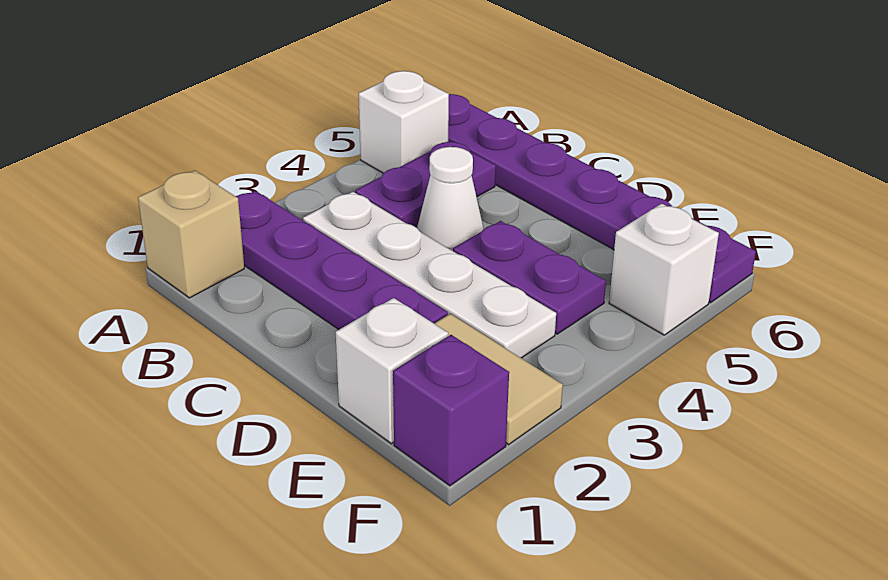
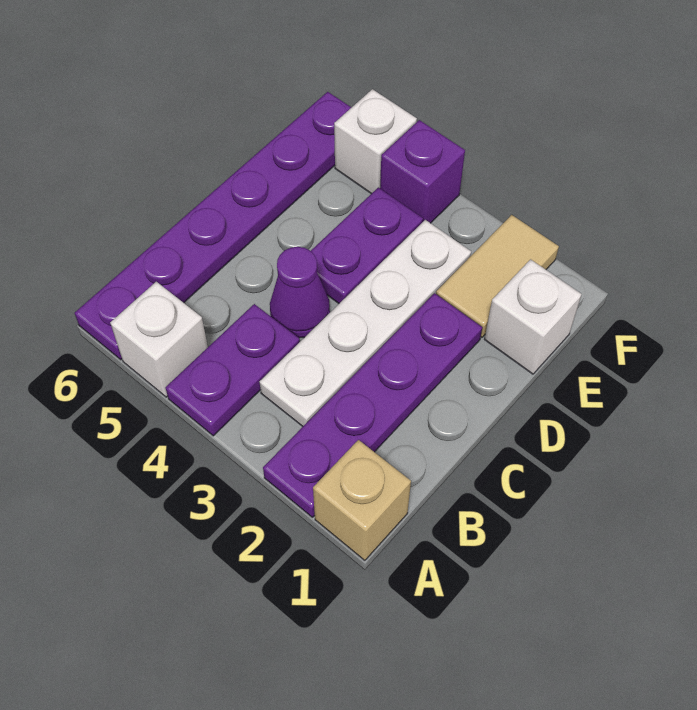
purple 1x2 plate [355,141,496,228] -> purple 1x2 plate turned to [165,304,300,436]
white 1x1 cone [417,147,483,251] -> purple 1x1 cone [270,247,330,338]
purple 1x1 brick [393,335,509,486] -> purple 1x1 brick moved to [380,120,465,223]

